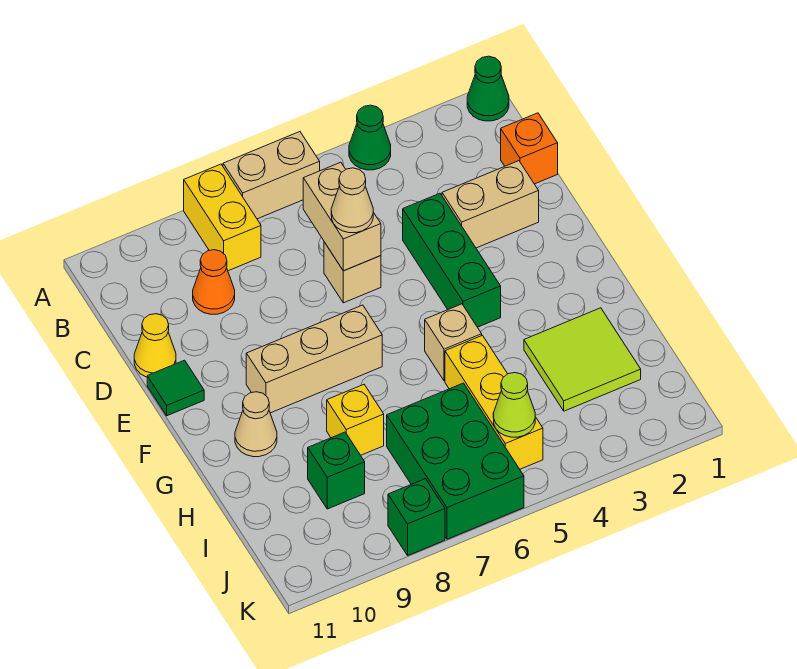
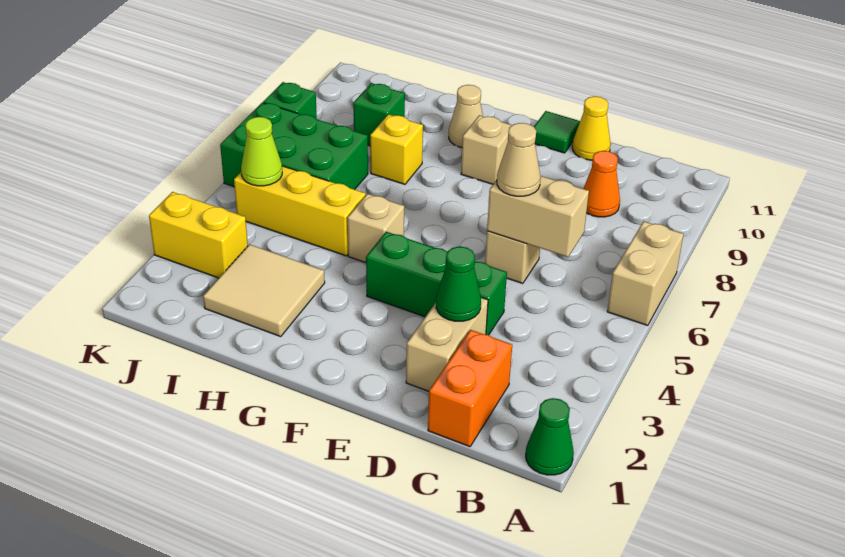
green 1x1 cone [349,105,391,170] -> green 1x1 cone moved to [436,246,481,321]
yellow 1x2 brick [184,164,261,271] -> yellow 1x2 brick moved to [149,192,248,278]
orange 1x1 brick [501,113,558,184] -> orange 1x2 brick [428,330,512,447]
tan 1x3 brick [246,305,382,413] -> tan 1x1 brick [461,115,512,184]
lime 2x2 tile [524,308,641,411] -> tan 2x2 tile [203,244,325,337]

